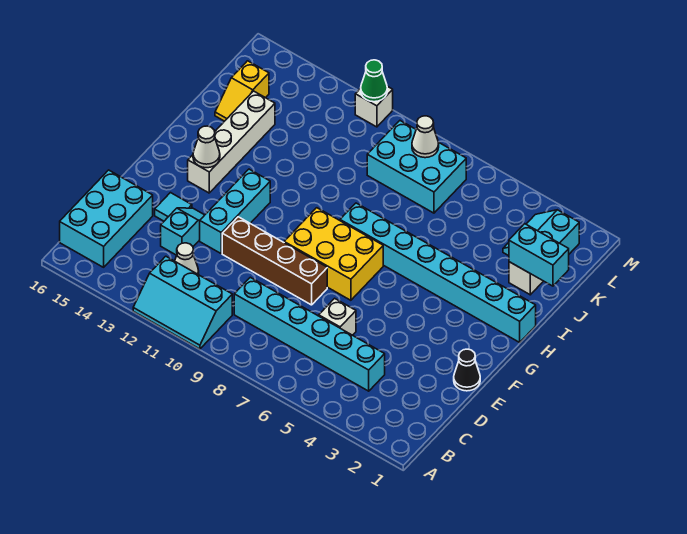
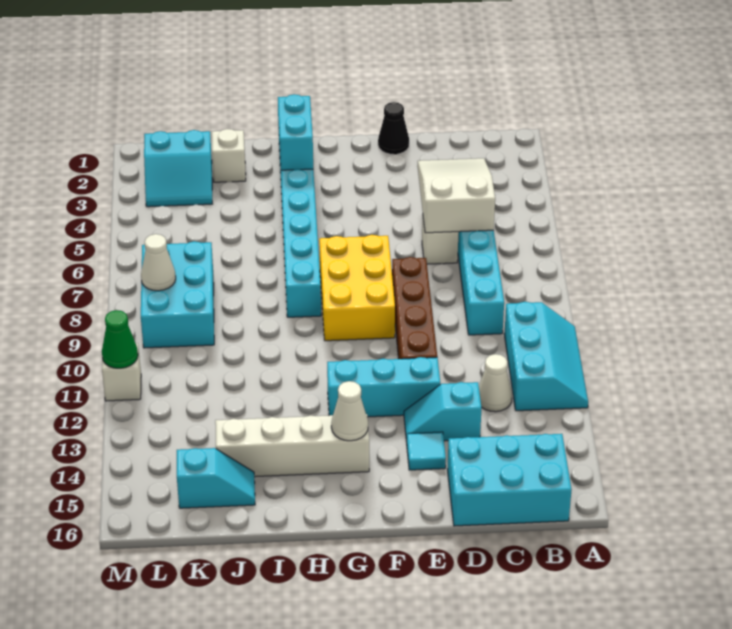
none -> white 2x3 slope [417,158,495,233]
cyan 1x2 brick [509,224,569,286] -> cyan 1x2 brick moved to [278,94,313,170]
yellow 1x2 slope [215,61,269,121] -> cyan 1x2 slope [177,448,255,508]

